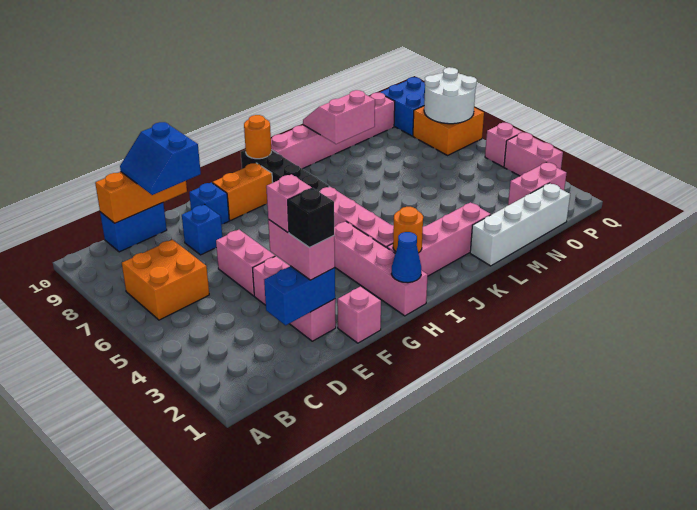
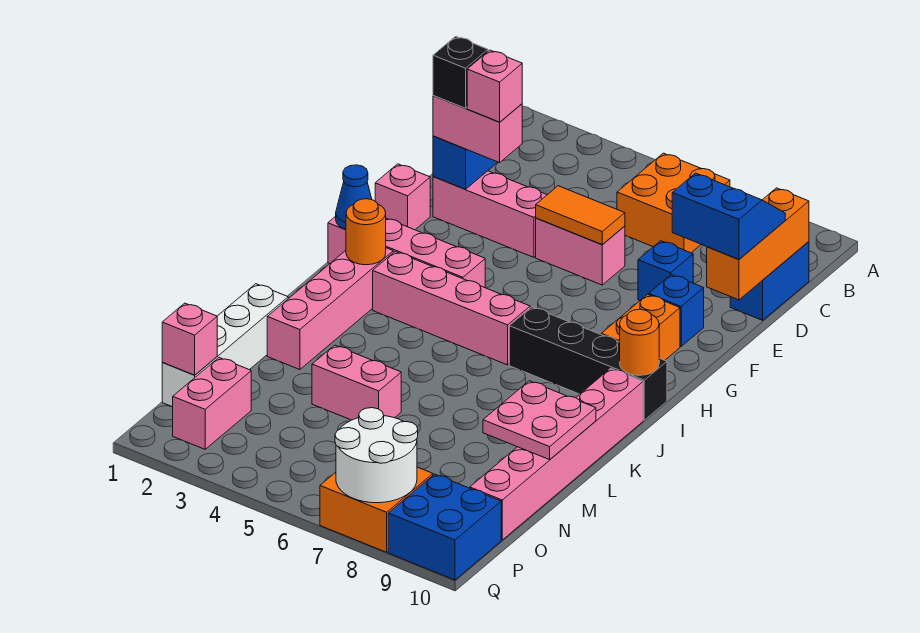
none -> orange 1x2 tile [536,186,625,245]
pink 2x2 slope [303,90,375,144] -> pink 2x2 plate [483,381,596,460]
pink 1x2 brick [504,132,563,176] -> pink 1x2 brick moved to [312,345,401,420]
pink 1x1 brick [485,123,522,167] -> pink 1x1 brick moved to [162,303,217,375]

